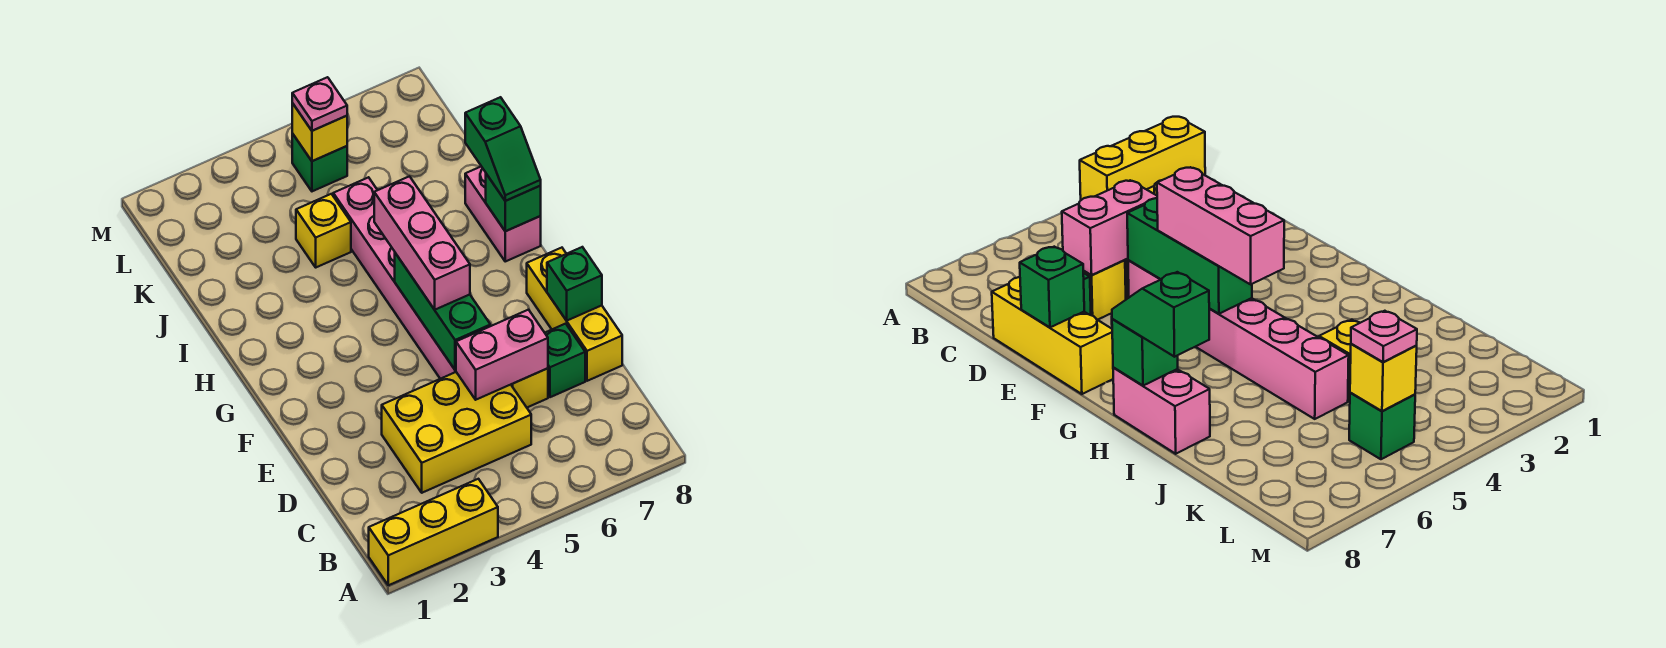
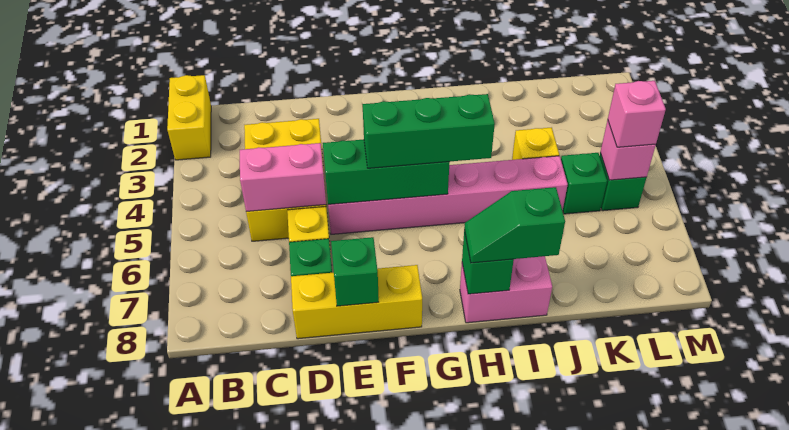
yellow 1x3 brick [369,479,498,585] -> yellow 1x2 brick [167,75,211,160]
pink 1x2 brick [456,310,548,400] -> pink 1x2 brick turned to [240,143,326,212]
pink 1x3 brick [374,176,470,310] -> green 1x3 brick [362,94,495,168]
none -> green 1x1 brick [561,153,607,214]
yellow 1x1 brick [292,103,347,161] -> pink 1x1 brick [600,120,656,180]
pink 1x1 plate [292,77,347,131] -> pink 1x1 brick [608,81,666,147]

